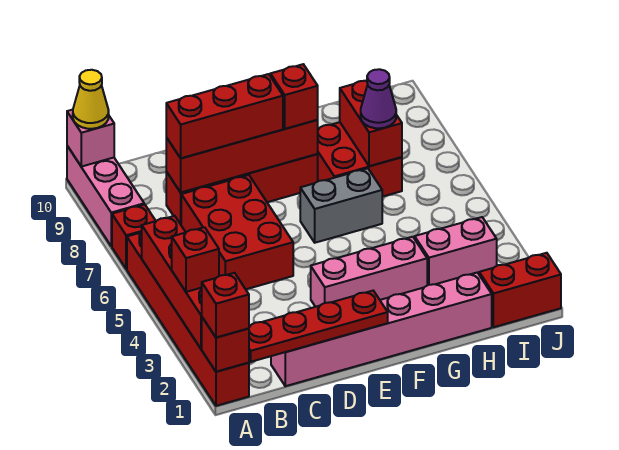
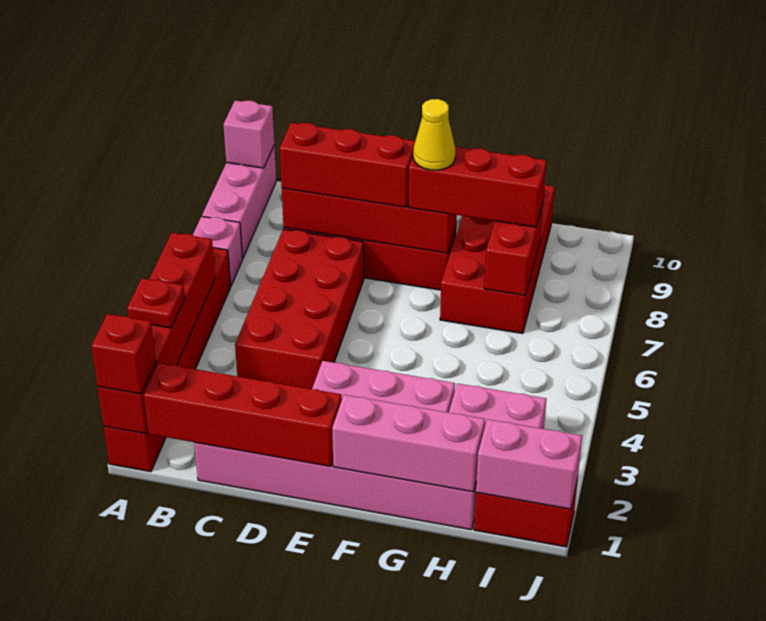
red 1x1 brick [172,227,219,292] -> red 1x1 plate [127,278,185,328]
red 1x1 brick [112,204,156,269] -> pink 1x1 brick [193,216,243,285]
yellow 1x1 cone [73,70,109,129] -> yellow 1x1 cone moved to [413,99,456,170]
red 1x4 plate [249,291,388,362] -> red 1x4 brick [144,363,342,466]
red 2x3 brick [181,175,293,289] -> red 2x4 brick [235,229,364,389]
none -> pink 1x3 brick [332,395,485,492]
grey 1x2 brick [300,168,382,243] -> none
red 1x1 brick [270,64,318,129] -> red 1x3 brick [408,147,546,227]
red 2x2 brick [318,122,402,197] -> red 2x4 brick [440,185,554,334]
purple 1x1 cone [361,69,396,128] -> none
none -> pink 1x2 brick [476,419,582,509]

